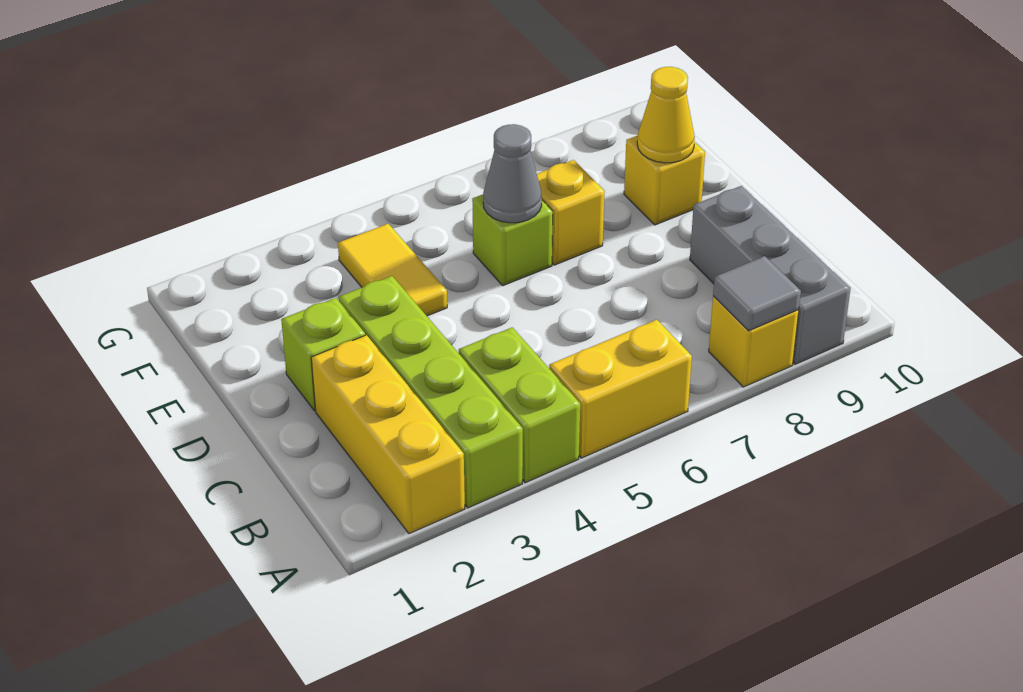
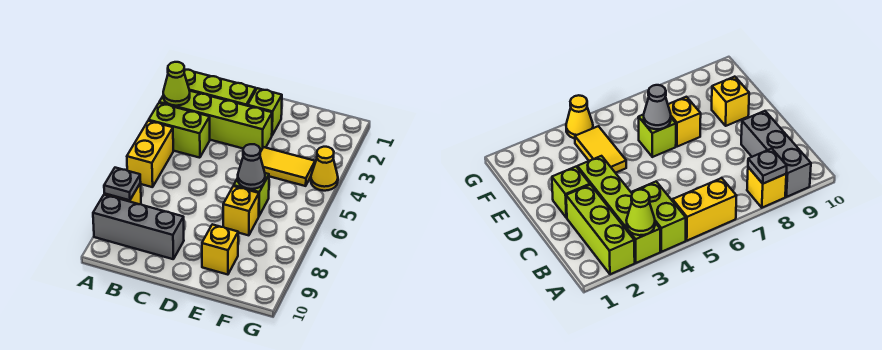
yellow 1x3 brick [311,335,465,534] -> lime 1x3 brick [184,70,256,106]
none -> lime 1x1 cone [163,62,190,106]
grey 1x1 tile [713,256,801,331] -> grey 1x1 plate [104,168,140,200]
yellow 1x1 cone [637,67,695,163] -> yellow 1x1 cone moved to [311,147,338,191]

